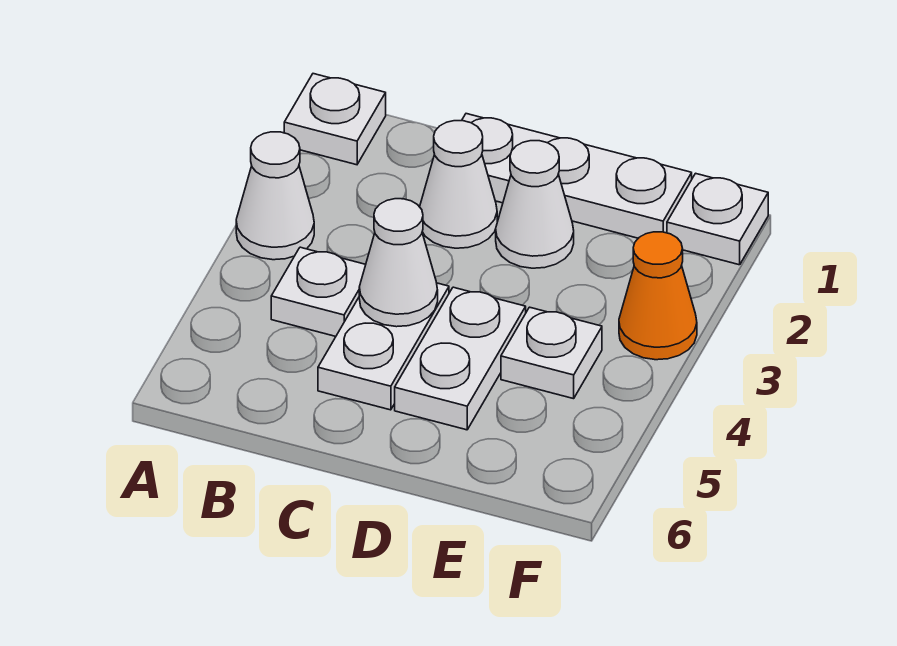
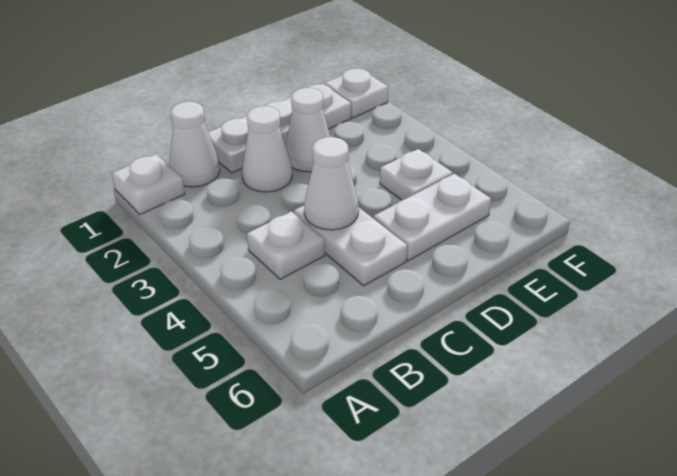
white 1x1 cone [236,132,314,260] -> white 1x1 cone moved to [169,102,220,187]
white 1x2 plate [395,287,526,430] -> white 1x2 plate turned to [373,174,491,260]
orange 1x1 cone [619,232,697,360] -> none

